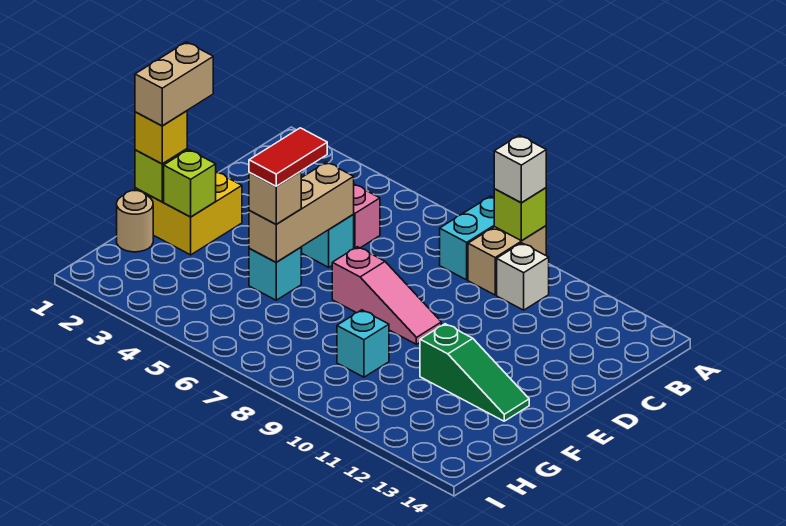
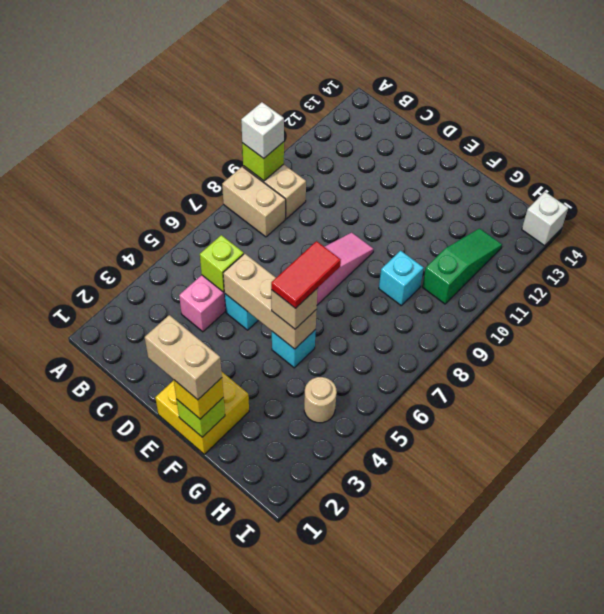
cyan 1x2 brick [440,196,494,280] -> tan 1x2 brick [222,167,286,237]
white 1x1 brick [497,243,549,310] -> white 1x1 brick moved to [522,192,568,246]
red 1x2 tile [249,128,327,186] -> red 1x2 tile turned to [271,241,341,308]
lime 1x1 brick [164,150,216,217] -> lime 1x1 brick moved to [200,235,244,292]
green 1x3 slope [420,324,529,421] -> green 1x3 slope moved to [422,228,502,304]
tan 1x1 round brick [117,191,153,252] -> tan 1x1 round brick moved to [304,377,337,423]

